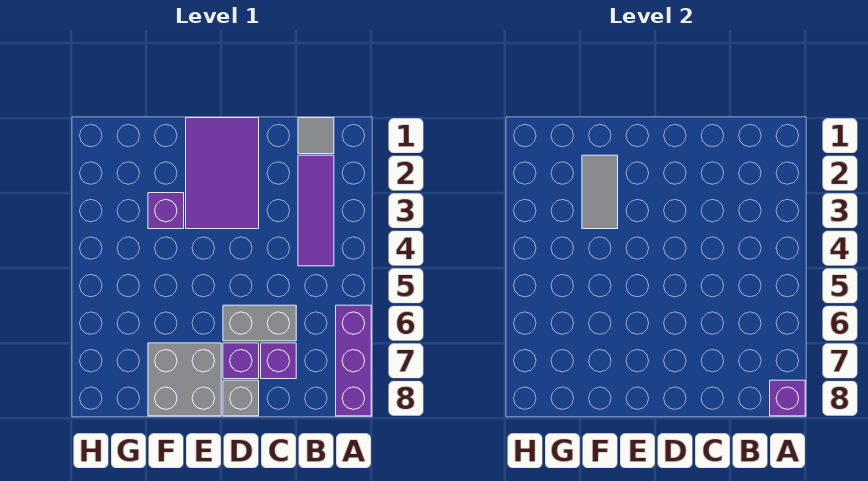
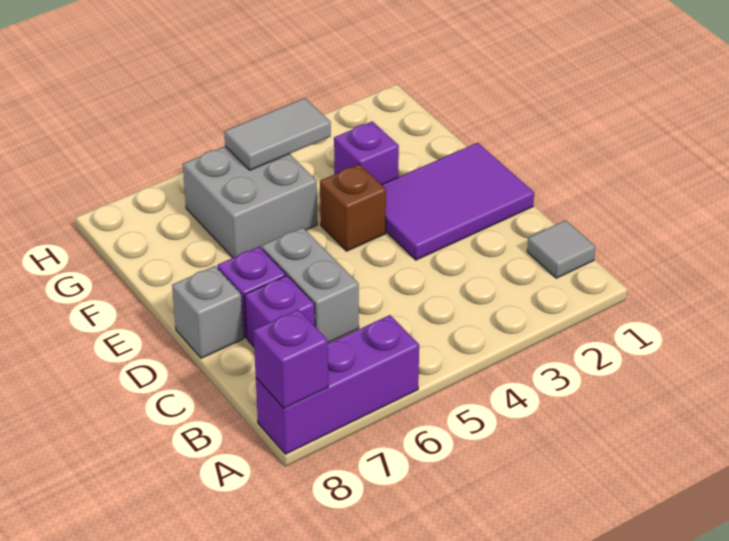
purple 1x3 tile [298,155,334,266] -> none
none -> brown 1x1 brick [320,164,386,251]
grey 2x2 brick [148,343,221,416] -> grey 2x2 brick moved to [183,146,317,258]
grey 1x2 tile [582,155,618,229] -> grey 1x2 tile moved to [224,98,331,170]

